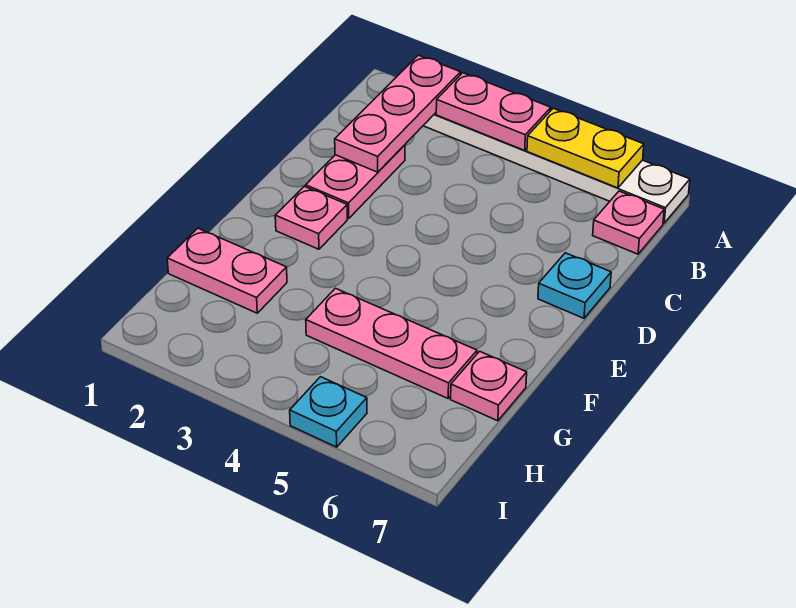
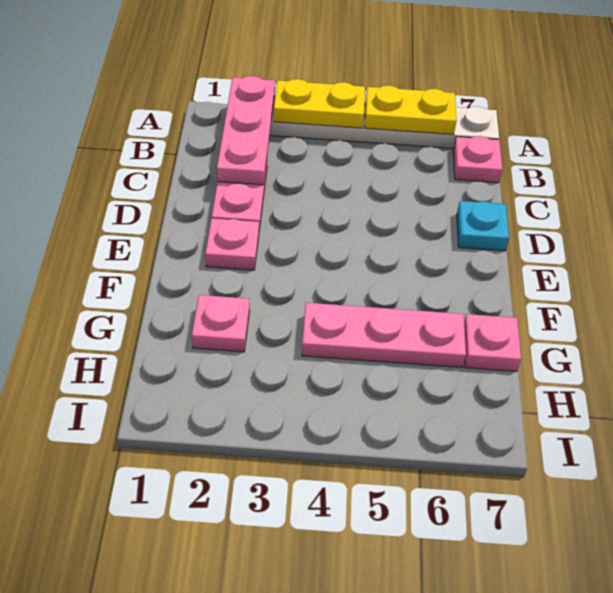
pink 1x2 plate [436,73,551,150] -> yellow 1x2 plate [274,79,365,128]
pink 1x2 plate [167,228,287,313] -> pink 1x1 plate [192,295,250,352]
cyan 1x1 plate [290,377,367,447] -> none

